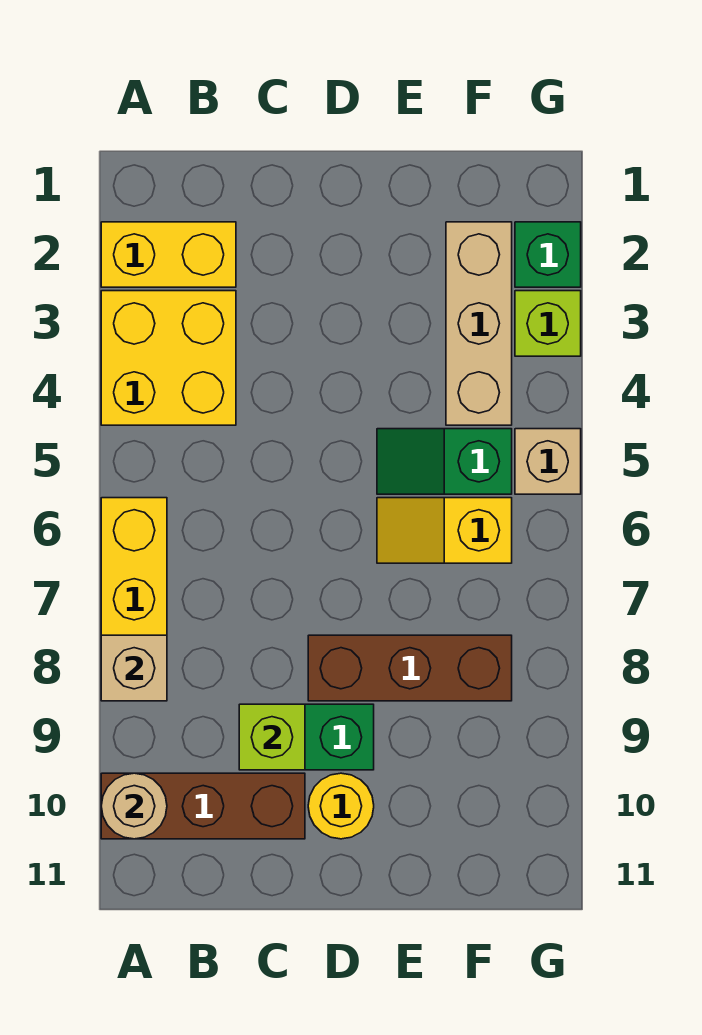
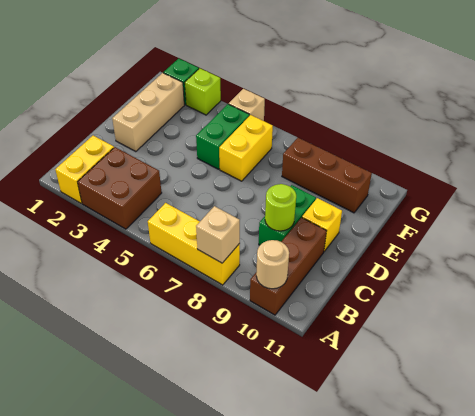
yellow 2x2 brick [101,291,236,425] -> brown 2x2 brick [78,147,162,229]
lime 1x1 brick [239,704,305,770] -> lime 1x1 round brick [265,184,296,231]
brown 1x3 brick [308,635,512,701] -> brown 1x3 brick turned to [282,138,372,213]
yellow 1x1 round brick [308,773,374,839] -> yellow 1x1 brick [302,198,342,251]
green 1x2 slope [377,429,512,494] -> green 1x2 brick [196,104,249,169]
yellow 1x2 slope [377,498,512,563] -> yellow 1x2 brick [219,115,273,181]
tan 1x3 brick [446,222,512,425] -> tan 1x3 brick turned to [112,73,184,152]

